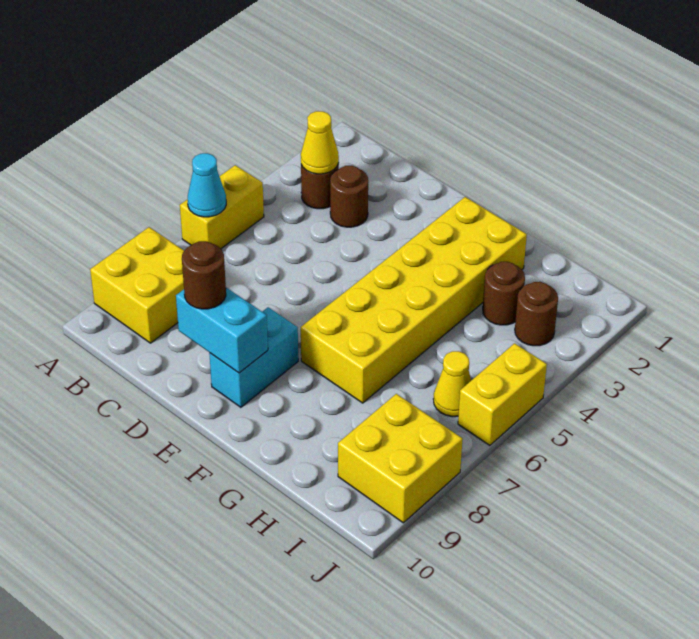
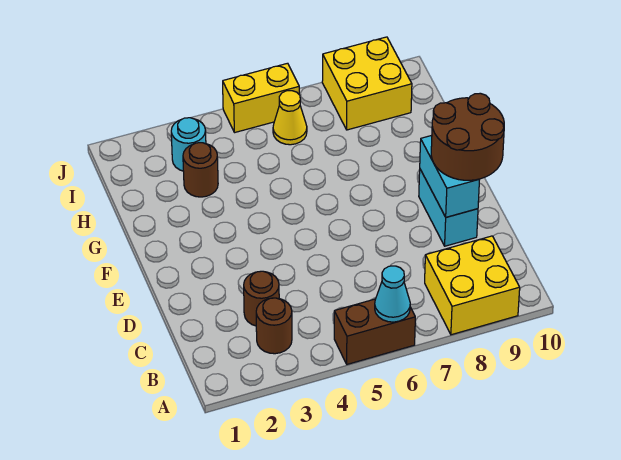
yellow 1x2 brick [180,165,264,249] -> brown 1x2 brick [334,299,415,364]
yellow 1x1 cone [301,111,339,174] -> none
brown 1x1 round brick [182,241,226,309] -> brown 2x2 round brick [431,93,504,180]
cyan 1x2 brick [209,307,298,407] -> cyan 1x2 brick turned to [419,170,478,246]
yellow 2x6 brick [301,197,527,403] -> none
brown 1x1 round brick [515,282,558,346] -> cyan 1x1 round brick [171,118,206,171]

